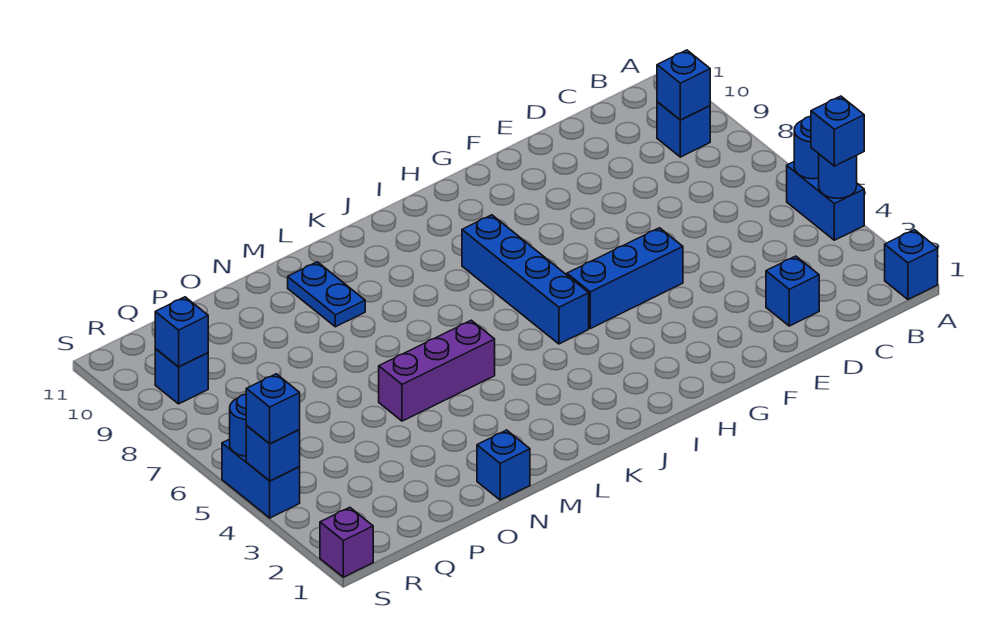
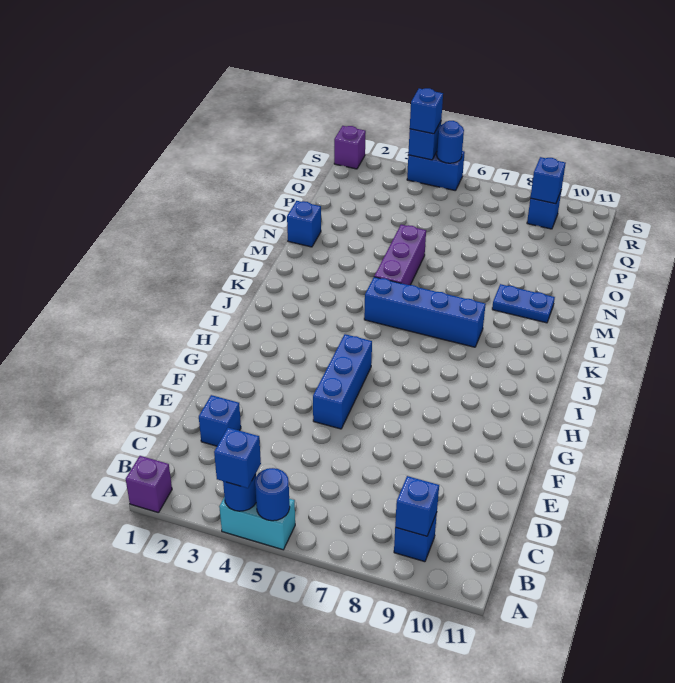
blue 1x1 brick [885,230,938,299] -> purple 1x1 brick [126,456,172,513]
blue 1x2 brick [787,162,864,240] -> cyan 1x2 brick [219,497,295,550]
blue 1x4 brick [462,215,589,344] -> blue 1x4 brick moved to [364,277,486,347]

